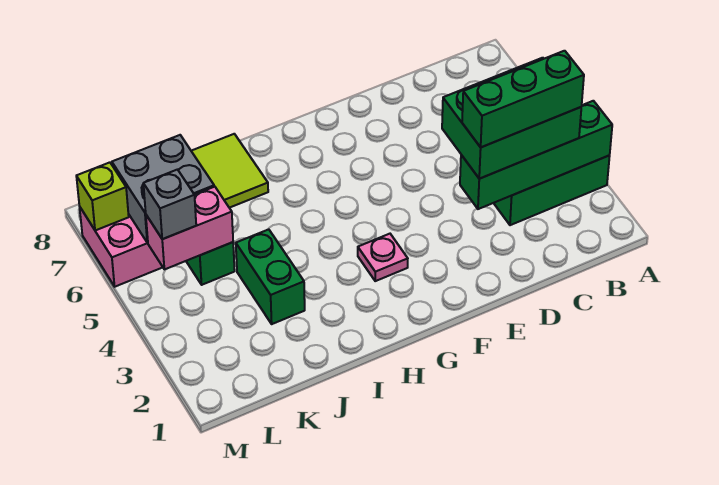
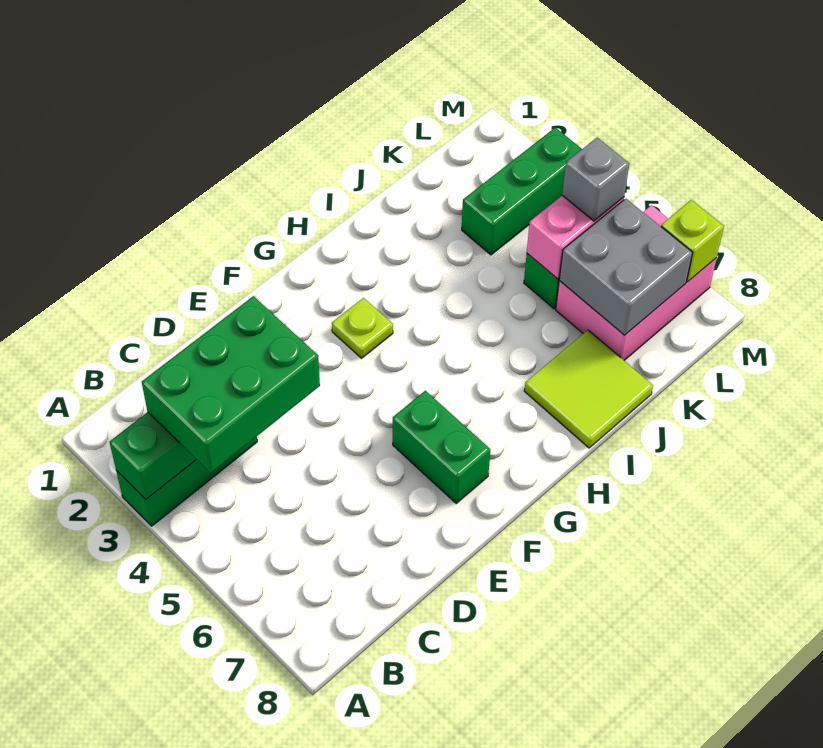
green 1x3 brick [462,51,584,147] -> green 1x3 brick moved to [462,127,582,255]
pink 1x1 plate [358,234,408,281] -> lime 1x1 plate [332,298,393,358]
green 1x2 brick [236,229,305,324] -> green 1x2 brick moved to [393,391,490,503]

